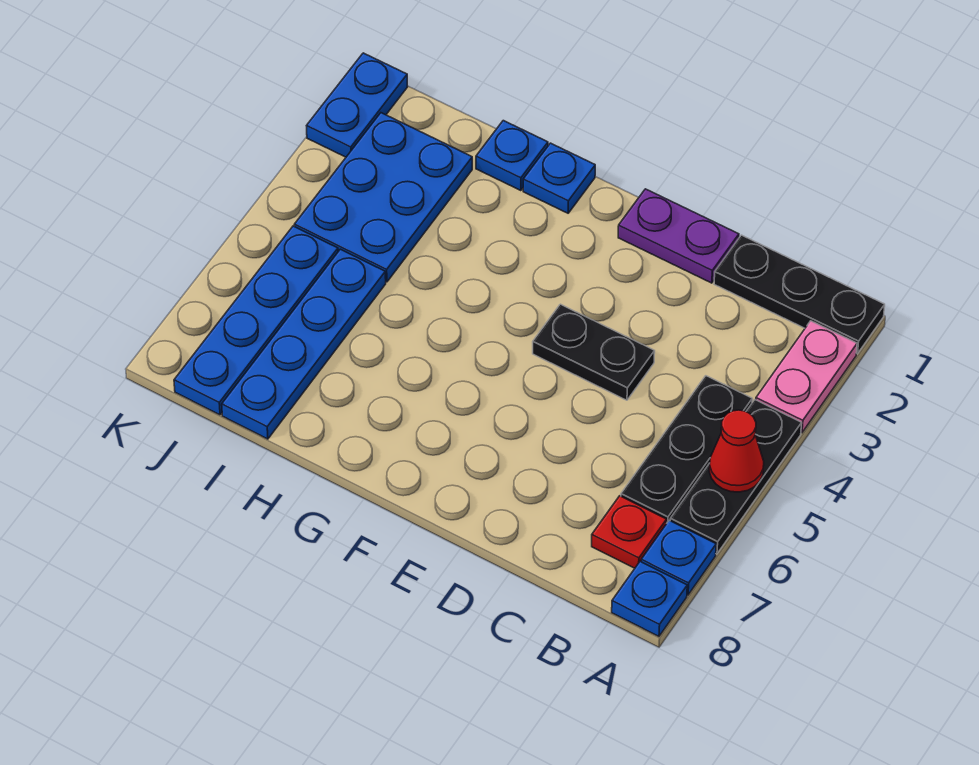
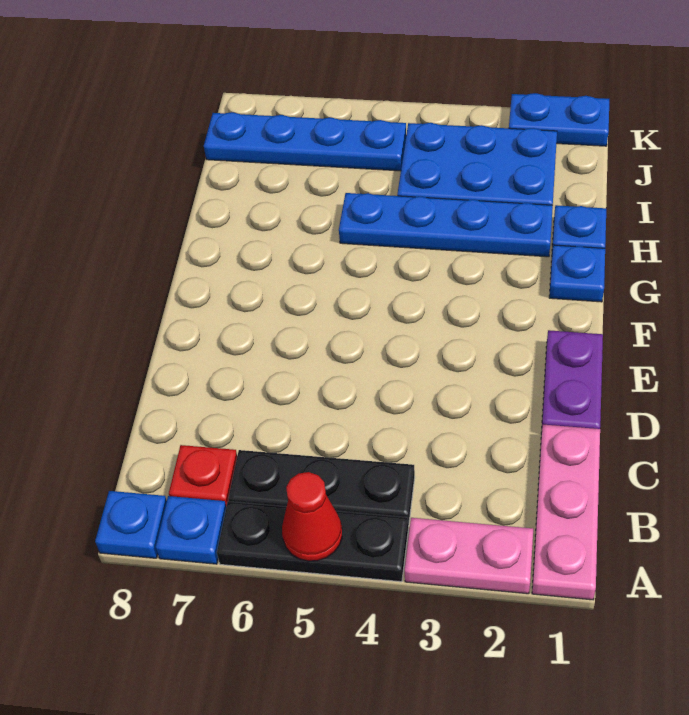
black 1x3 plate [714,235,885,354] -> pink 1x3 plate [532,425,600,600]
black 1x2 plate [533,304,655,400] -> none
blue 1x4 plate [222,249,386,439] -> blue 1x4 plate moved to [339,193,553,257]

